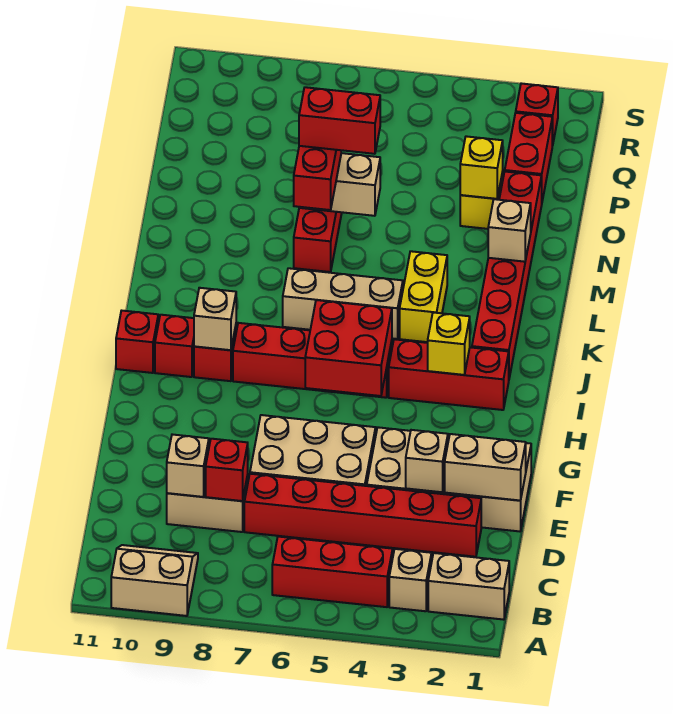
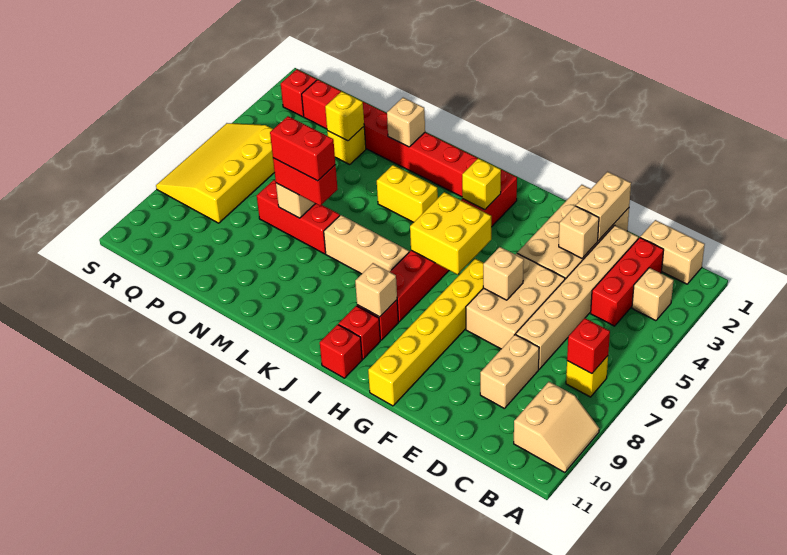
tan 2x2 slope [111,545,198,616] -> tan 2x2 slope turned to [514,382,599,473]
tan 1x2 brick [428,553,509,620] -> tan 1x2 brick turned to [640,220,705,284]
red 1x3 brick [272,537,393,607] -> red 1x3 brick moved to [591,238,664,326]
none -> yellow 1x1 brick [566,356,608,397]
red 1x6 brick [244,474,481,557] -> tan 1x6 brick [516,225,638,369]
red 1x1 brick [206,439,248,501] -> red 1x1 brick moved to [567,318,610,374]
tan 1x1 brick [167,434,209,497] -> tan 1x1 brick moved to [483,247,524,300]
none -> yellow 1x6 brick [368,259,484,406]
red 2x2 brick [305,300,392,396] -> yellow 2x2 brick [410,192,491,274]
tan 1x3 brick [283,268,403,339] -> tan 1x3 brick turned to [324,215,409,274]
red 1x2 brick [299,87,380,154] -> red 1x2 brick turned to [270,116,336,181]
none -> yellow 3x4 slope [156,123,275,223]

